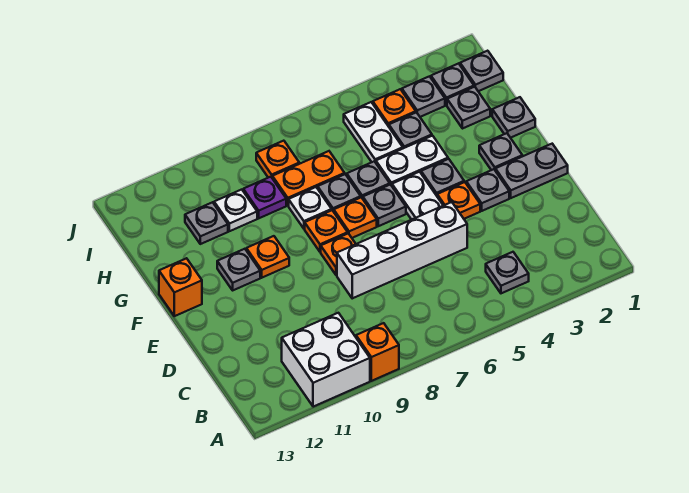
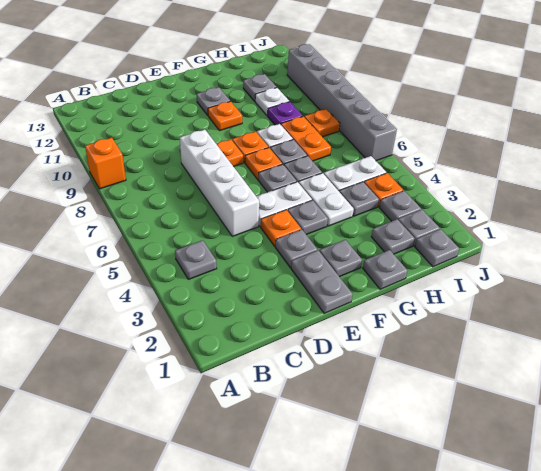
white 2x2 brick [282,313,370,407] -> none
orange 1x1 brick [159,258,202,316] -> none
none -> grey 1x6 brick [287,44,397,161]

